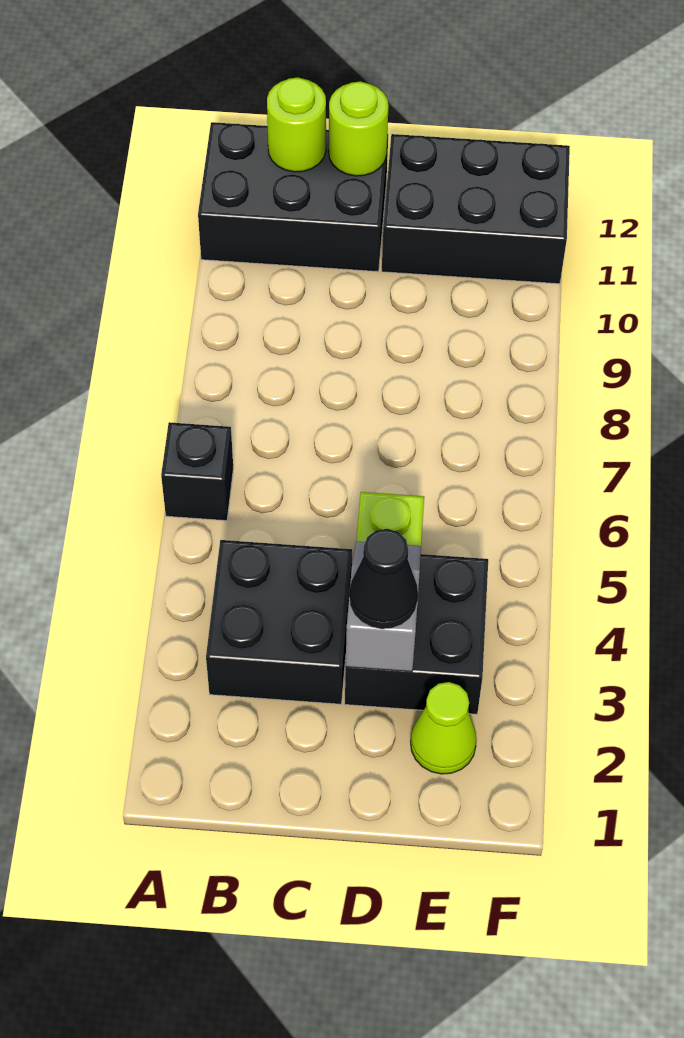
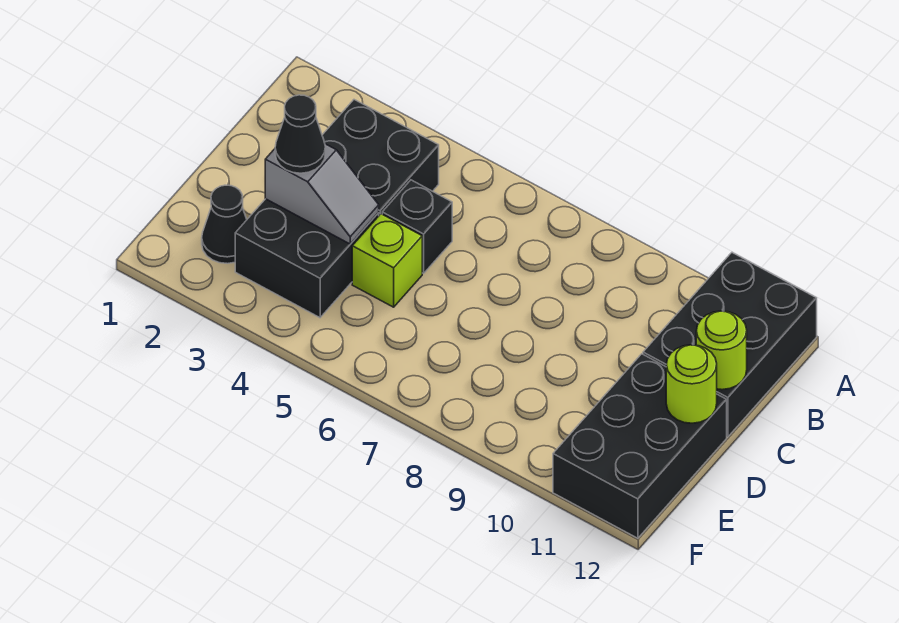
black 1x1 brick [161,422,233,521] -> black 1x1 brick moved to [382,180,452,273]
lime 1x1 round brick [267,77,326,172] -> lime 1x1 round brick moved to [666,345,717,423]
lime 1x1 cone [411,682,477,774] -> black 1x1 cone [202,185,247,264]

